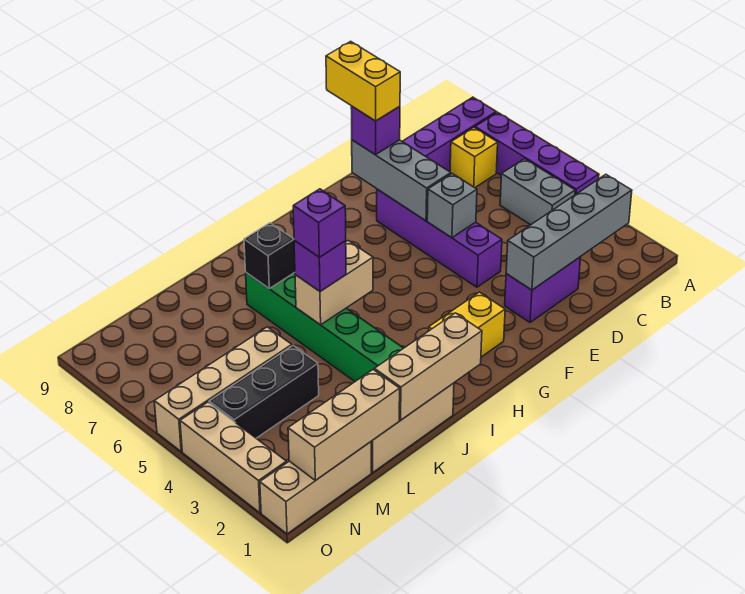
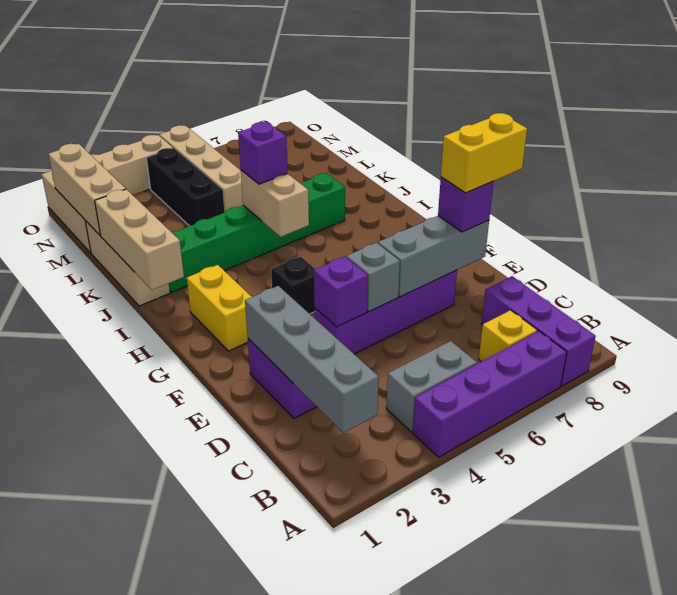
purple 1x1 brick [293,189,346,257] -> purple 1x1 brick moved to [314,257,368,327]
black 1x1 brick [244,223,295,288] -> black 1x1 brick moved to [271,256,315,314]

